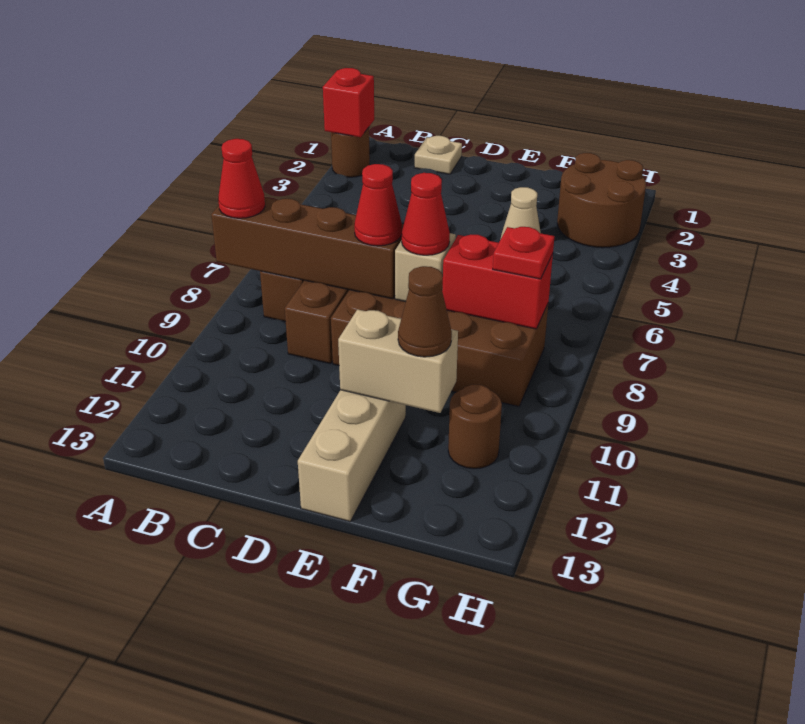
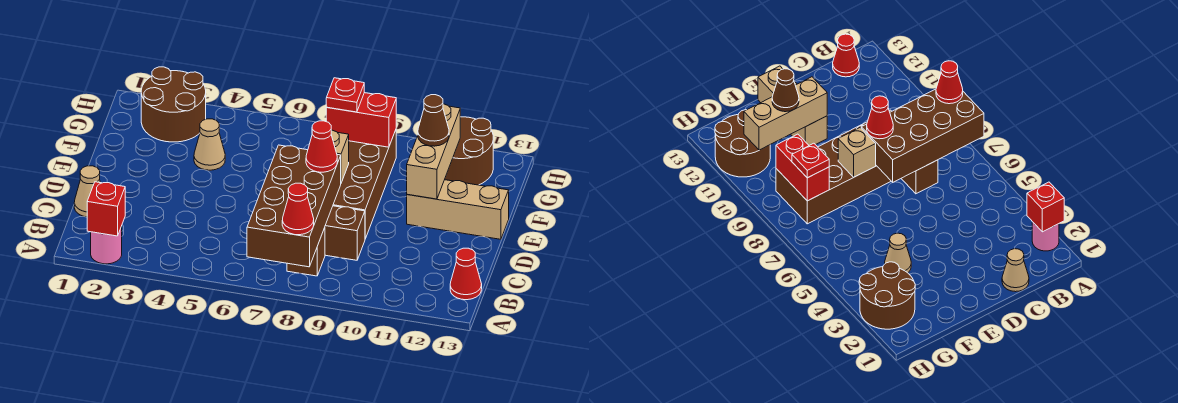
brown 1x1 round brick [331,127,370,177] -> pink 1x1 round brick [91,226,122,264]
brown 1x4 brick [211,198,404,299] -> brown 2x4 brick [247,145,341,267]
tan 1x1 plate [414,136,462,174] -> tan 1x1 cone [74,166,100,217]
red 1x1 cone [402,173,450,255] -> red 1x1 cone moved to [450,248,482,300]
tan 1x2 brick [338,309,458,413] -> tan 1x3 brick [407,104,460,199]
red 1x2 brick [442,235,553,329] -> red 1x2 brick turned to [326,93,396,147]
brown 1x1 round brick [448,384,502,469] -> brown 2x2 round brick [445,117,493,185]

